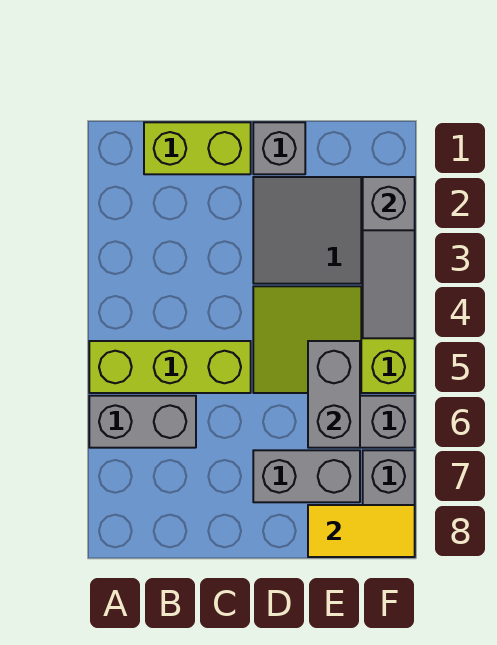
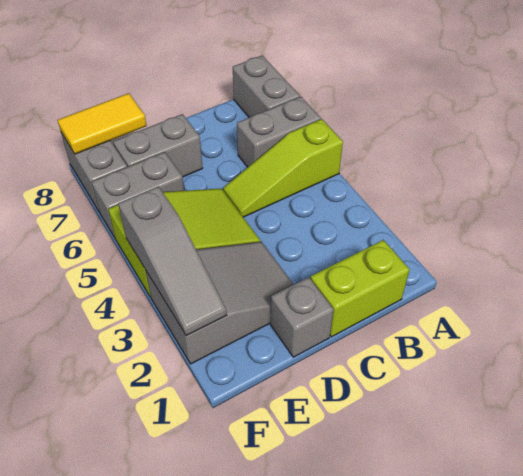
lime 1x3 brick [89,341,251,393] -> lime 1x3 slope [223,119,343,217]
grey 1x2 brick [308,341,360,448] -> grey 1x2 brick moved to [233,56,300,117]
grey 1x3 slope [363,177,415,338] -> grey 1x3 slope turned to [118,186,227,336]

